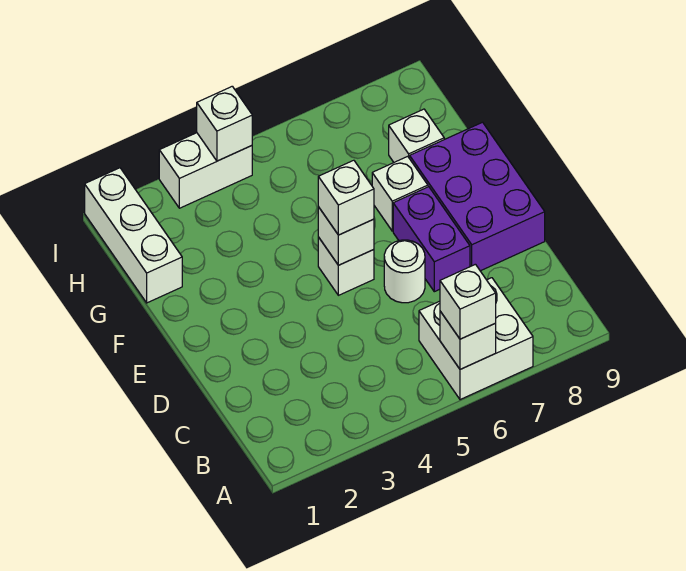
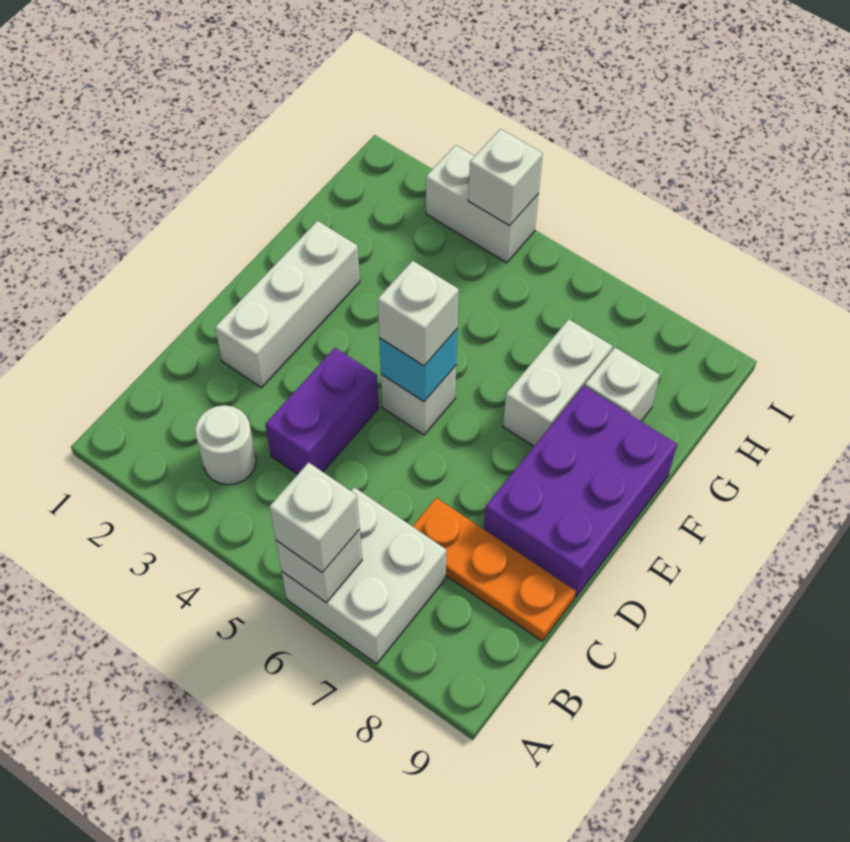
none -> orange 1x3 plate [412,498,576,641]
white 1x1 round brick [384,240,425,303] -> white 1x1 round brick moved to [195,405,256,485]
purple 1x2 brick [393,187,470,292] -> purple 1x2 brick moved to [265,348,379,474]
white 1x1 brick [318,207,374,265] -> cyan 1x1 brick [379,329,457,402]
white 1x1 brick [372,156,428,231] -> white 1x2 brick [503,319,613,446]
white 1x3 brick [85,168,182,303] -> white 1x3 brick moved to [215,221,360,388]

